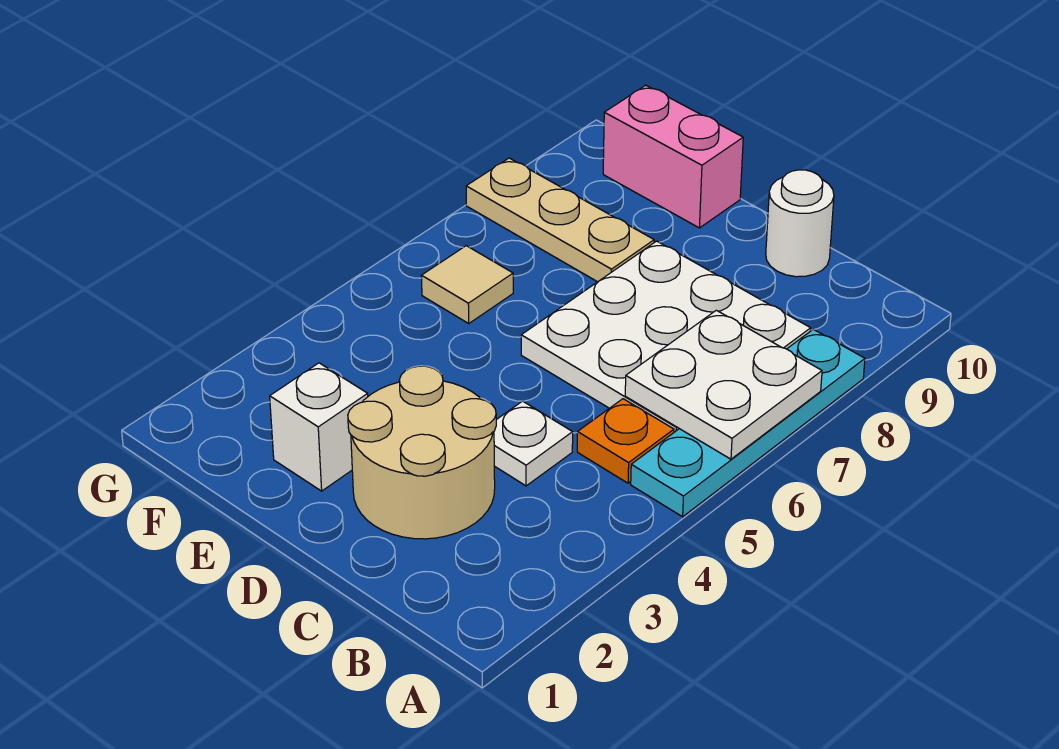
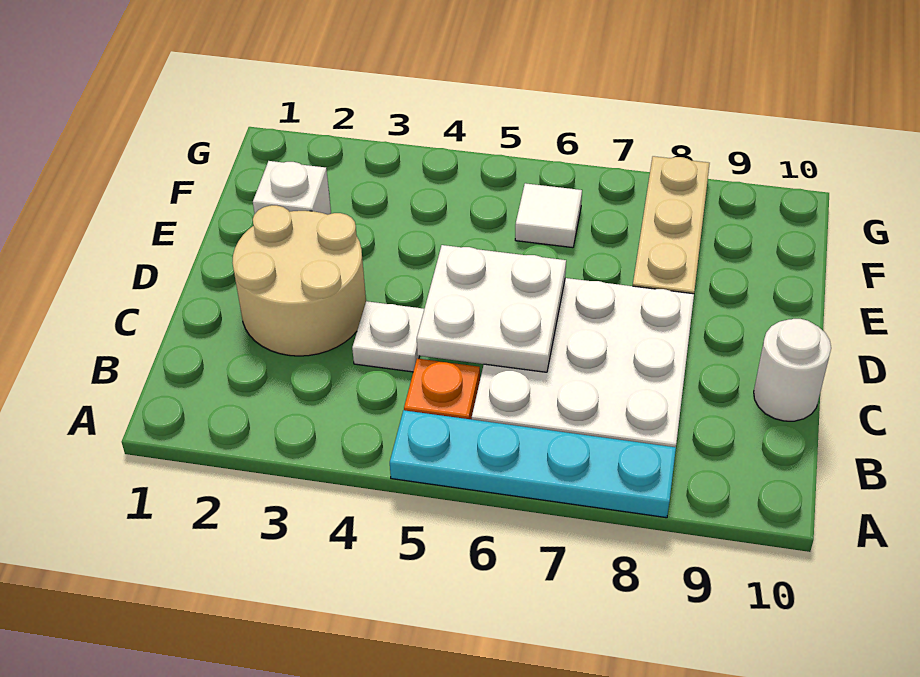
white 2x2 plate [625,310,822,459] -> white 2x2 plate moved to [417,245,566,372]
pink 1x2 brick [603,85,743,228] -> none
tan 1x1 tile [421,246,513,323] -> white 1x1 tile [515,183,582,248]

